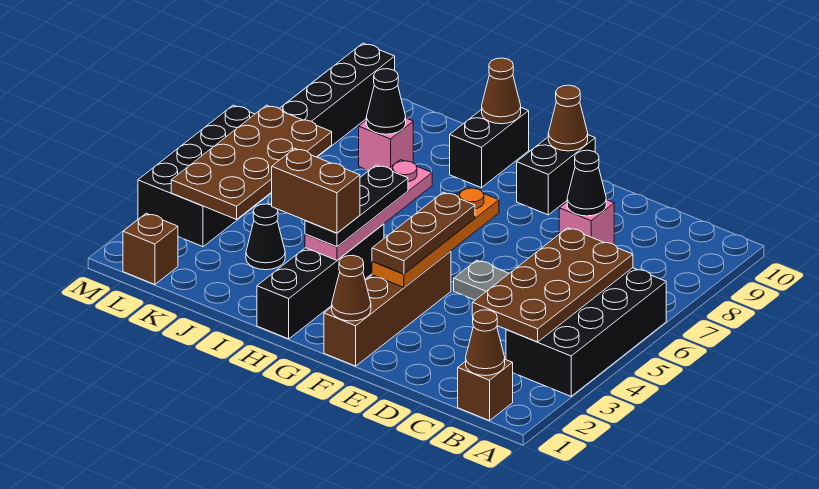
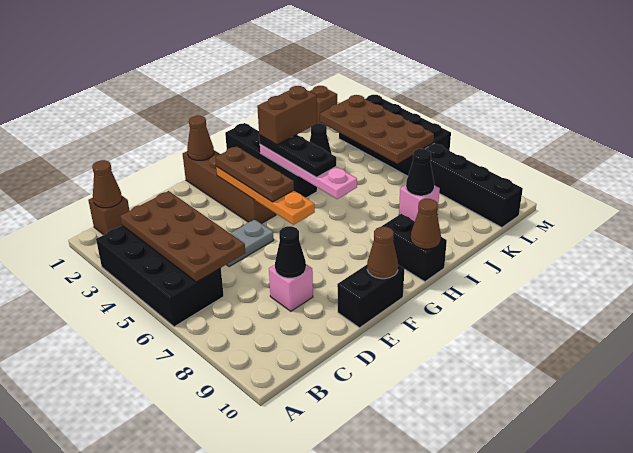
black 1x2 brick [517,135,595,215] -> black 1x2 brick turned to [337,265,404,328]

